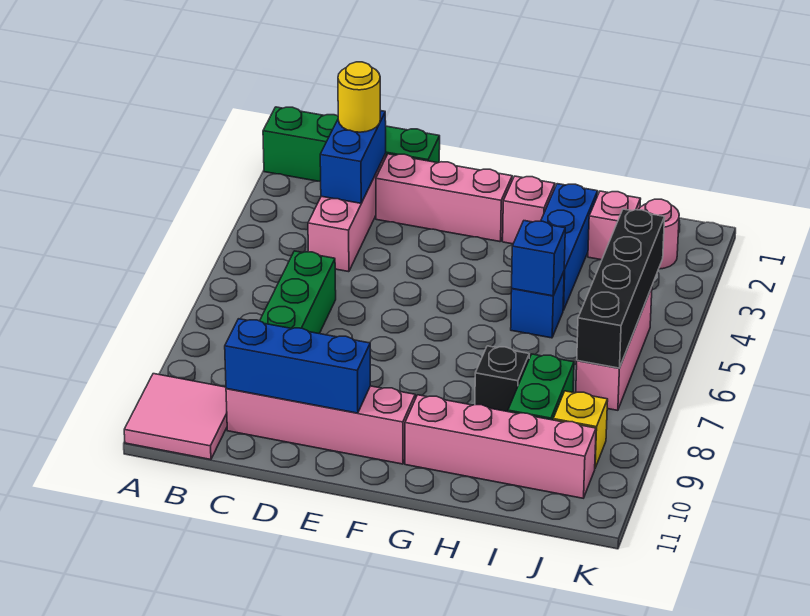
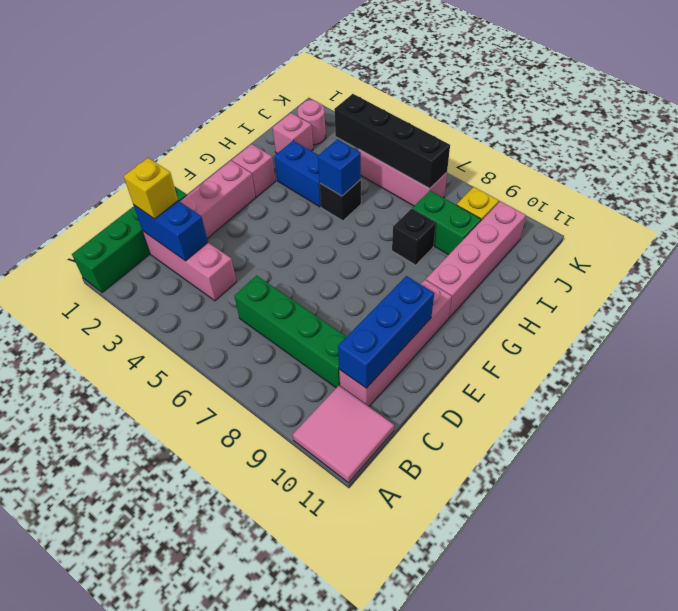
yellow 1x1 round brick [338,62,380,132] -> yellow 1x1 brick [124,158,178,219]
blue 1x3 brick [541,184,598,310] -> blue 1x2 brick [274,141,321,207]
blue 1x1 brick [511,272,564,338] -> black 1x1 brick [320,180,361,221]

